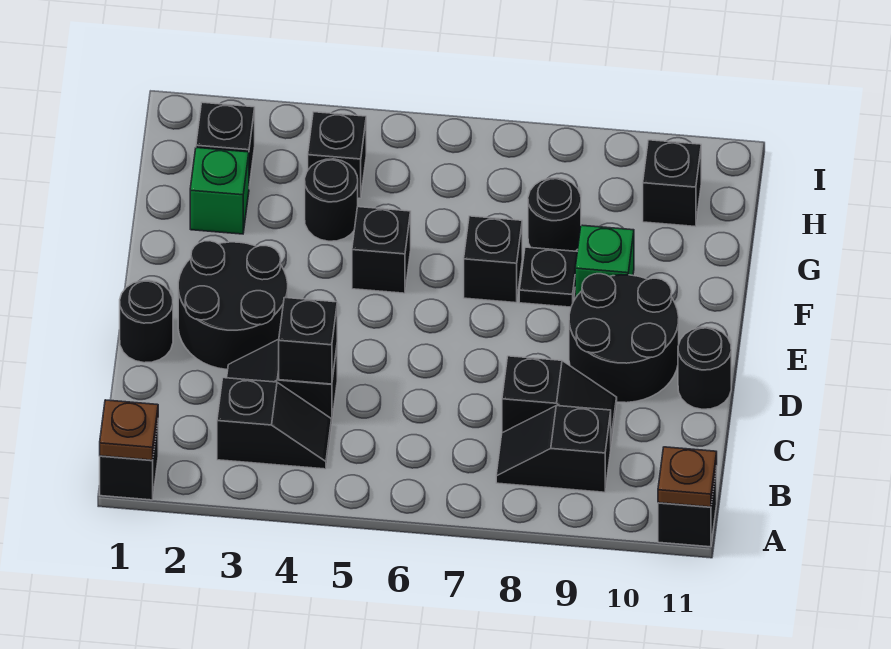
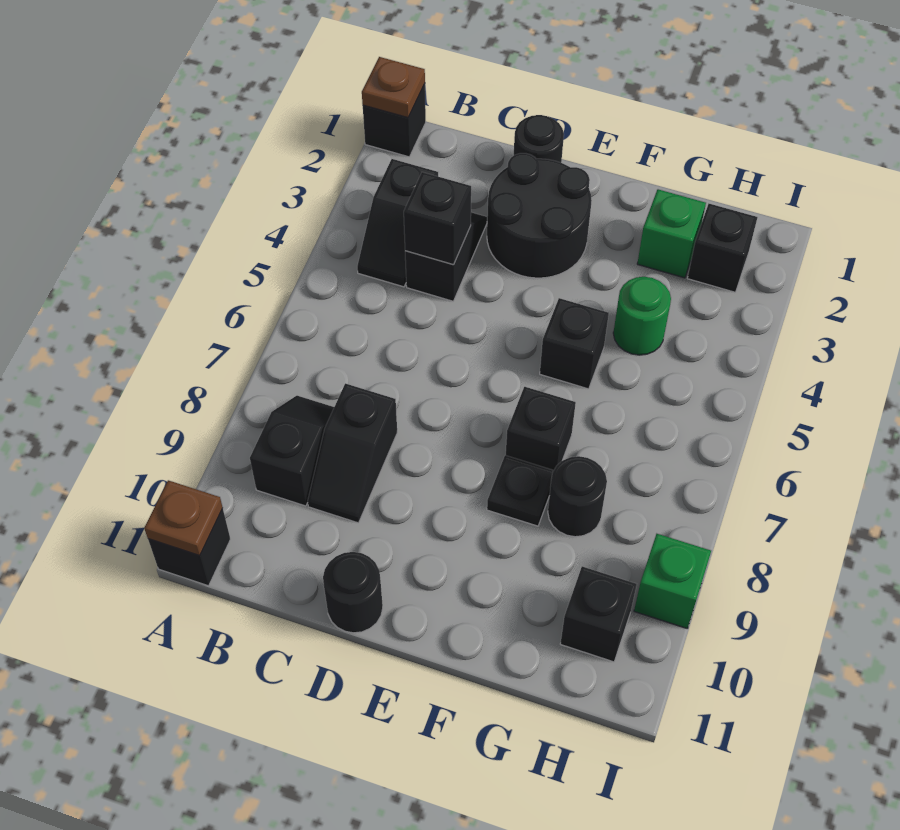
black 2x2 round brick [569,274,679,403] -> none
green 1x1 brick [575,225,634,298] -> green 1x1 brick moved to [634,534,711,628]
black 1x1 round brick [305,159,358,241] -> green 1x1 round brick [613,277,671,355]
black 1x1 brick [308,112,366,198] -> none

